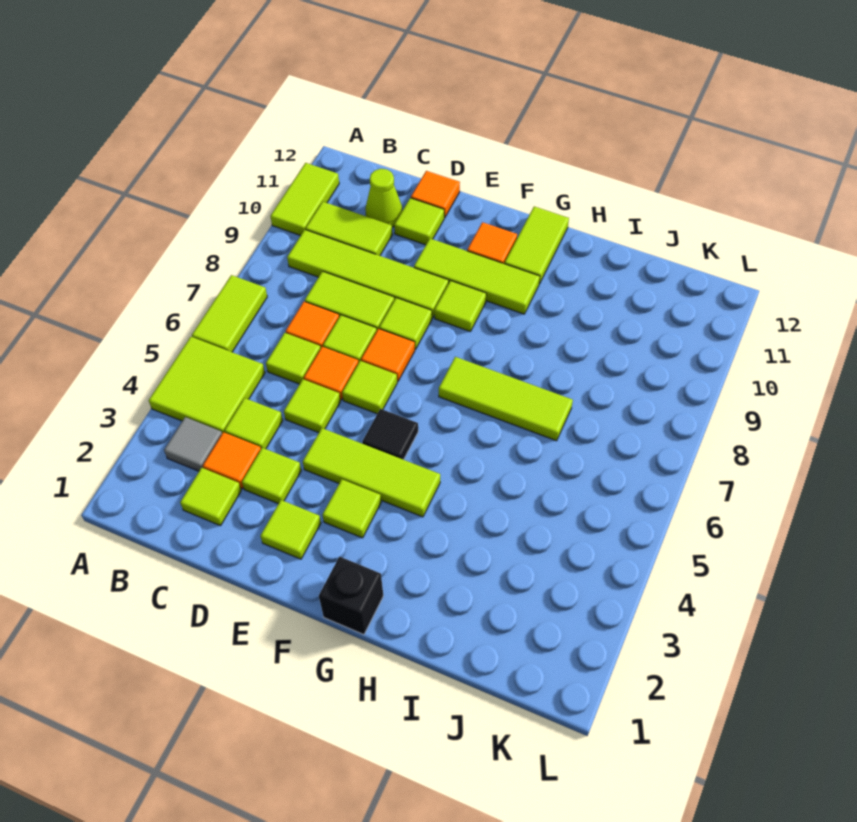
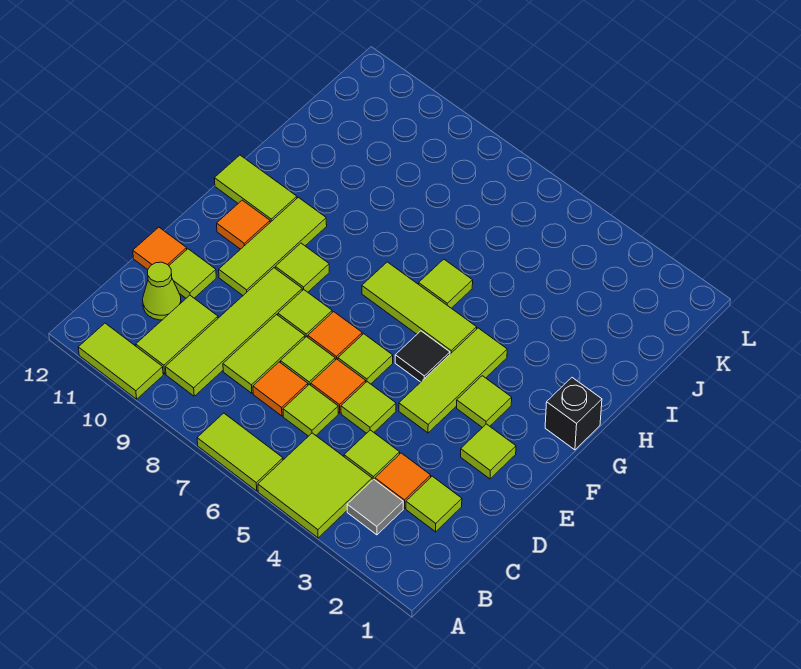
lime 1x1 tile [242,448,301,504] -> lime 1x1 tile moved to [419,259,473,308]
lime 1x3 tile [439,357,573,441] -> lime 1x3 tile turned to [362,262,477,354]

